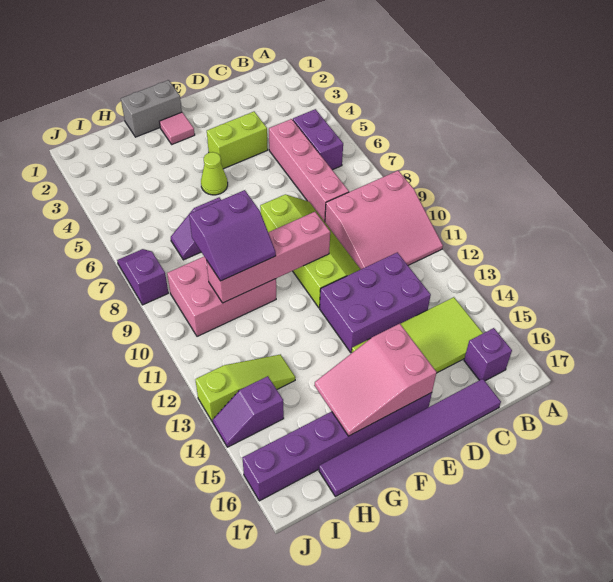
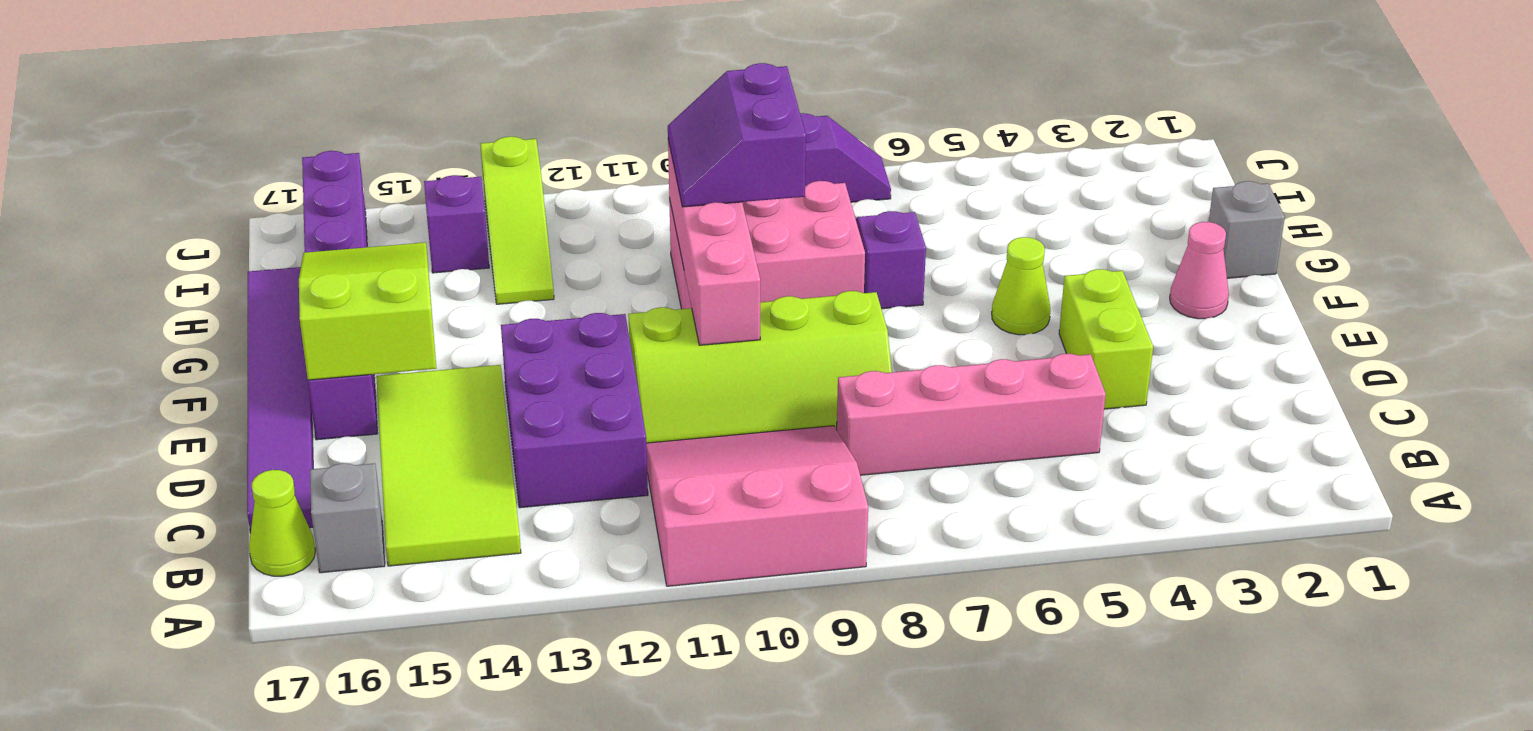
pink 3x3 slope [325,171,443,269] -> pink 3x3 slope turned to [646,426,868,586]
purple 1x2 brick [293,109,343,170] -> none
purple 1x1 brick [464,328,512,381] -> grey 1x1 brick [310,463,385,573]
none -> lime 1x1 cone [249,470,315,576]
pink 2x3 slope [314,324,437,436] -> lime 2x3 slope [299,242,436,380]
grey 1x2 brick [121,80,182,137] -> grey 1x1 brick [1209,181,1285,278]
pink 1x1 tile [159,112,195,144] -> pink 1x1 cone [1170,222,1229,319]
pink 2x3 brick [167,257,276,336] -> pink 2x3 brick turned to [669,181,865,309]

